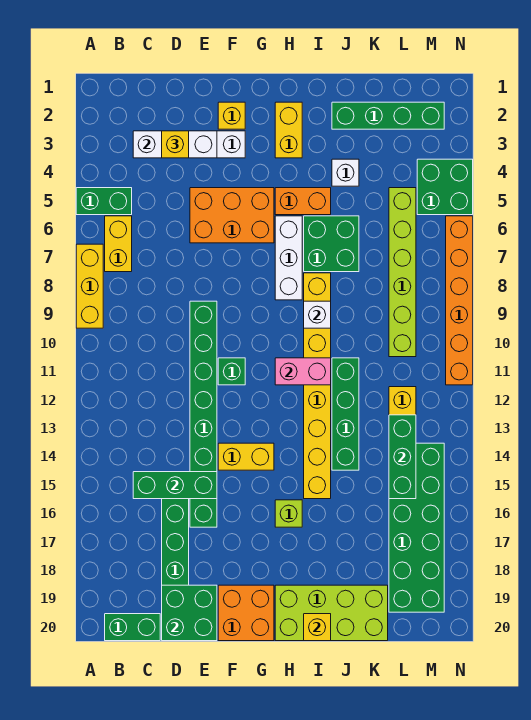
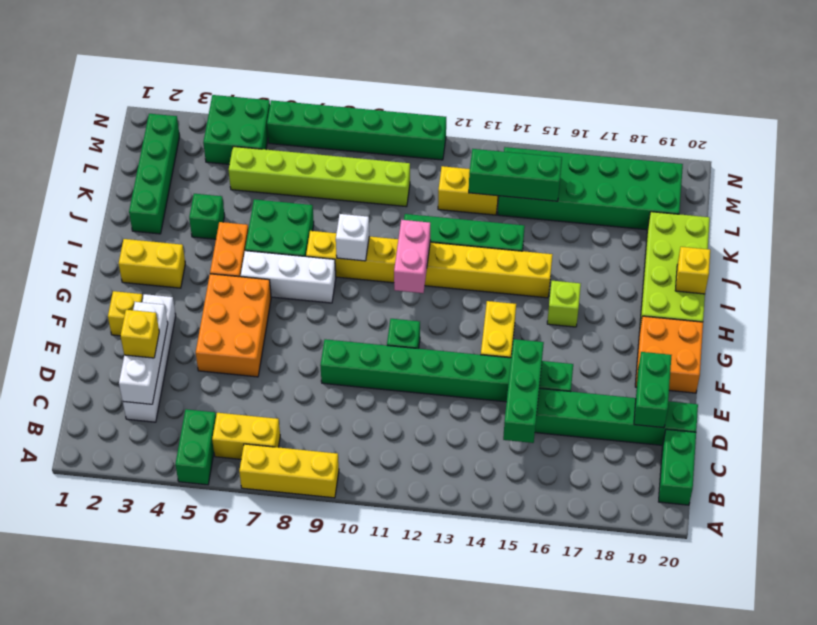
green 2x2 brick [162,585,217,641] -> green 1x2 brick [634,352,672,428]
white 1x1 brick [332,159,359,186] -> green 1x1 brick [189,194,225,239]
orange 1x6 brick [446,216,473,385] -> green 1x6 brick [267,100,446,160]

